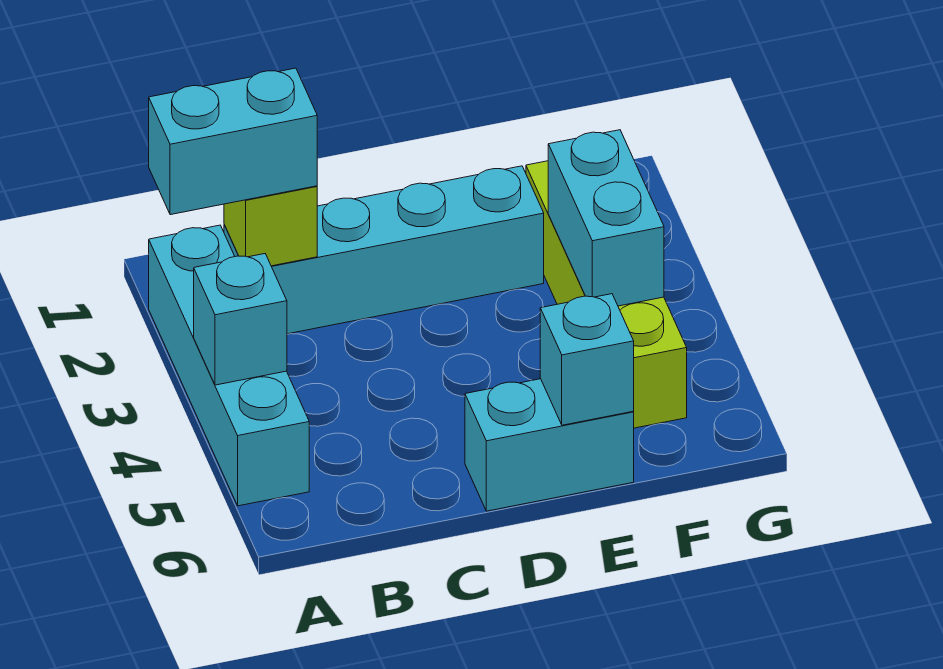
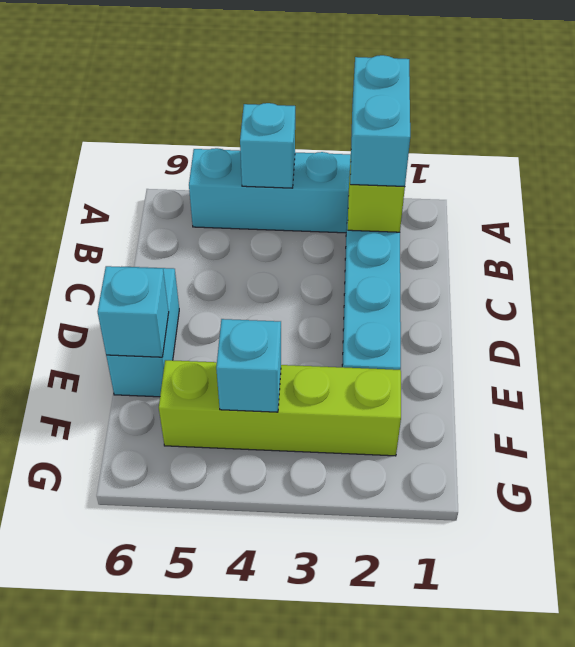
cyan 1x2 brick [548,130,664,306] -> cyan 1x1 brick [216,319,281,412]

